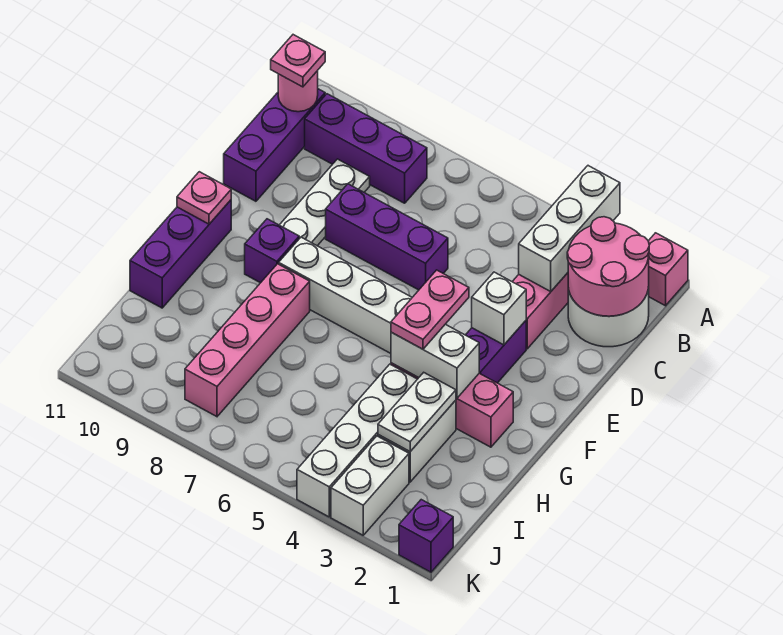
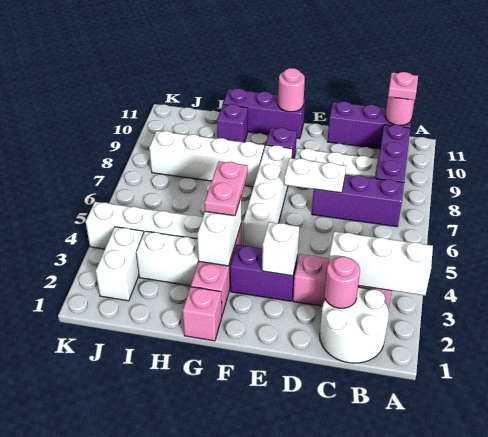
pink 1x1 brick [648,233,688,306] -> pink 1x1 brick moved to [183,287,222,341]
pink 2x2 round brick [567,217,649,316] -> pink 1x1 round brick [325,257,360,308]
purple 1x3 brick [326,184,448,290] -> purple 1x3 brick turned to [312,175,404,227]
pink 1x2 plate [391,270,469,349] -> pink 1x2 plate turned to [204,161,248,216]
pink 1x1 plate [177,172,231,224] -> pink 1x1 round brick [278,68,305,112]
pink 1x4 brick [185,264,310,417] -> white 1x4 brick [149,131,264,187]
white 1x2 plate [378,373,456,452] -> white 1x2 plate moved to [284,158,346,193]
white 1x2 brick [331,436,409,535] -> white 1x2 brick turned to [96,227,144,301]
purple 1x1 brick [399,500,453,572] -> purple 1x1 brick moved to [217,104,248,142]

